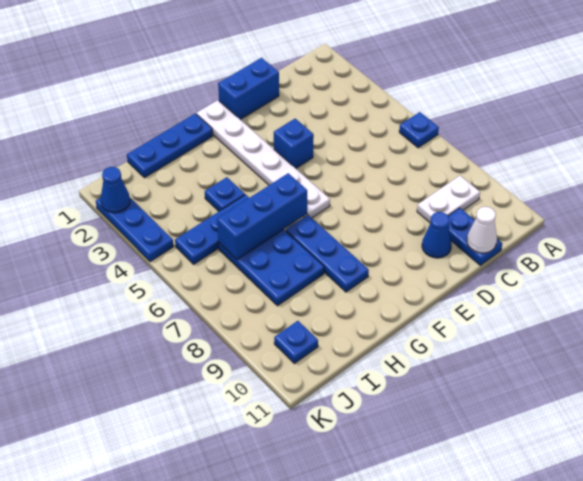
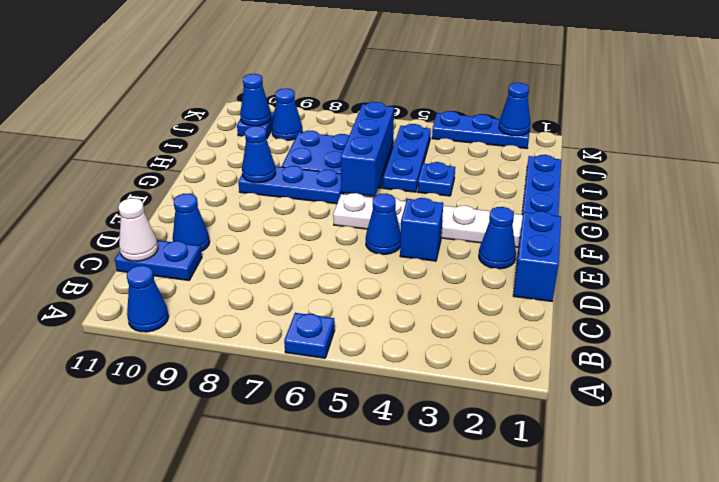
none -> blue 1x1 cone [127,265,169,332]
white 1x2 plate [417,176,480,222] -> none
none -> blue 1x1 cone [479,207,516,269]
none -> blue 1x1 cone [366,194,401,254]
none -> blue 1x1 cone [242,126,276,183]
none -> blue 1x1 cone [272,88,302,140]
none -> blue 1x1 cone [240,74,271,126]

